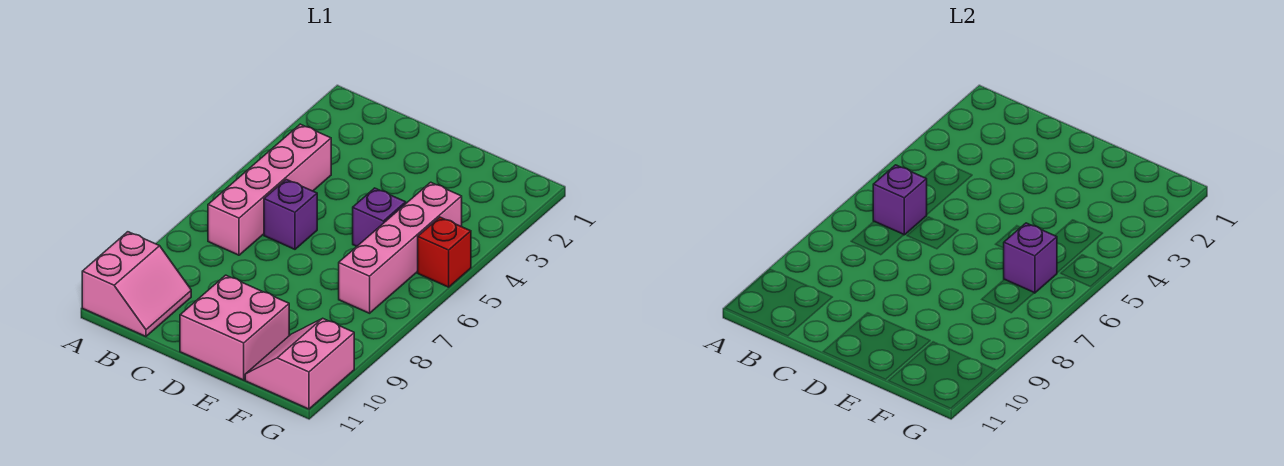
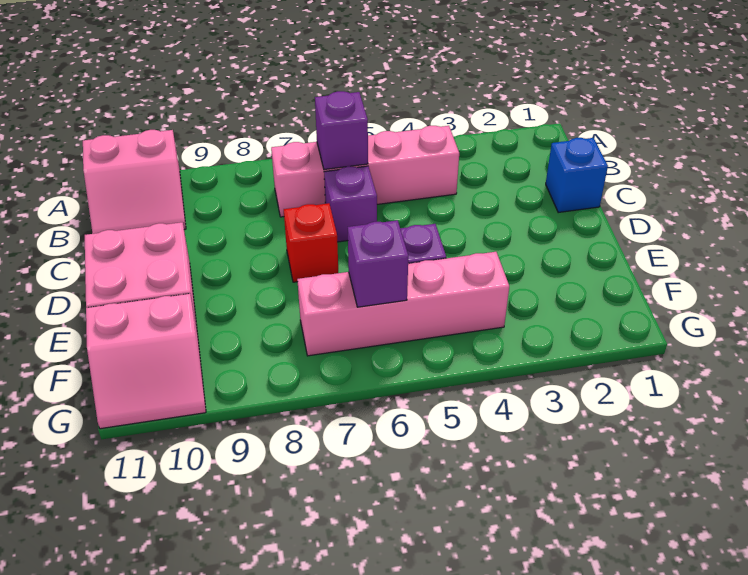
none -> blue 1x1 brick [546,138,608,213]
pink 2x2 slope [245,318,354,409] -> pink 2x2 slope turned to [86,294,206,429]
red 1x1 brick [418,217,471,287] -> red 1x1 brick moved to [284,203,338,282]

